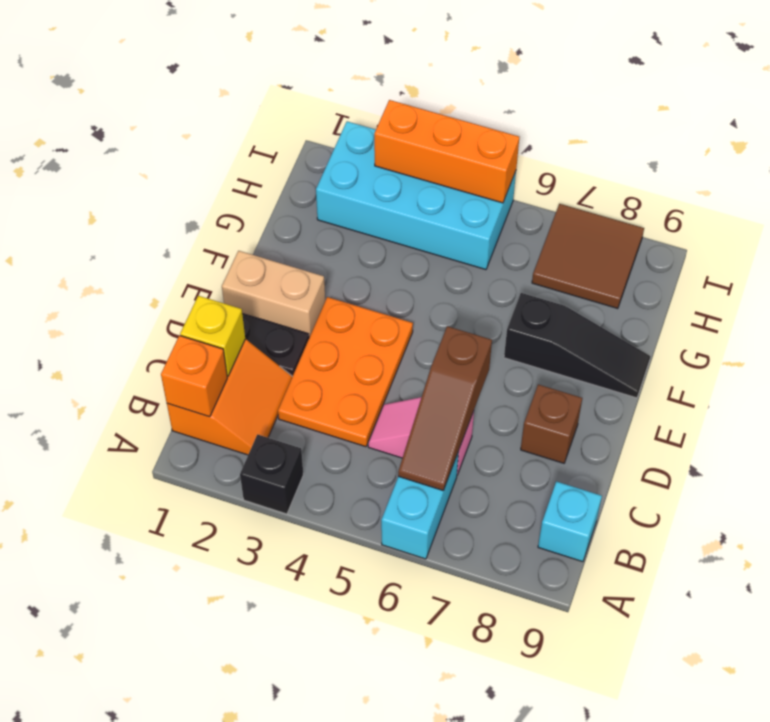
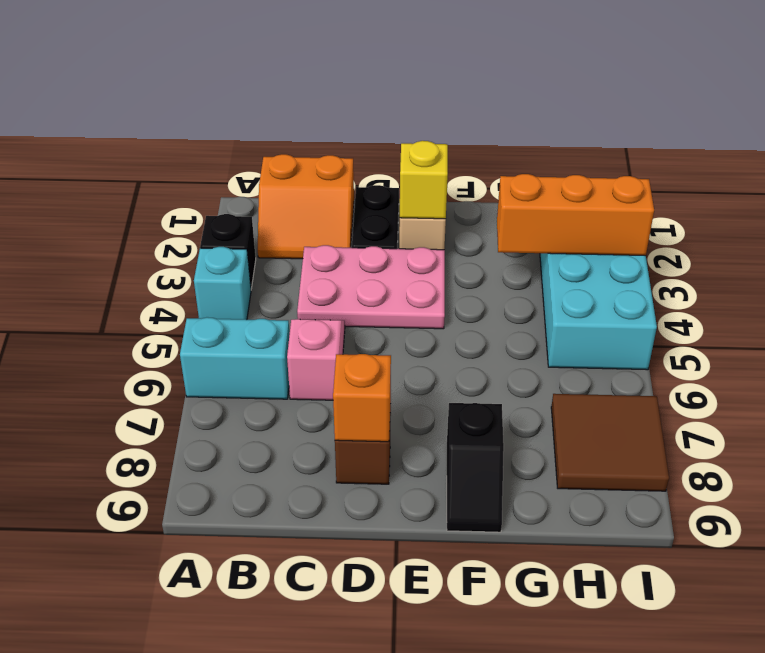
orange 1x1 brick [161,336,227,417] -> orange 1x1 brick moved to [333,354,391,442]
brown 1x3 slope [398,326,492,490] -> none
cyan 1x1 brick [538,481,602,562] -> cyan 1x1 brick moved to [194,247,251,320]
yellow 1x1 brick [180,296,245,376] -> yellow 1x1 brick moved to [400,141,448,219]
orange 2x3 plate [278,297,413,447] -> pink 2x3 plate [297,245,445,329]
black 1x3 slope [504,293,650,398] -> black 1x2 slope [447,403,504,532]
orange 1x3 brick [374,100,519,203] -> orange 1x3 brick turned to [497,174,654,256]

